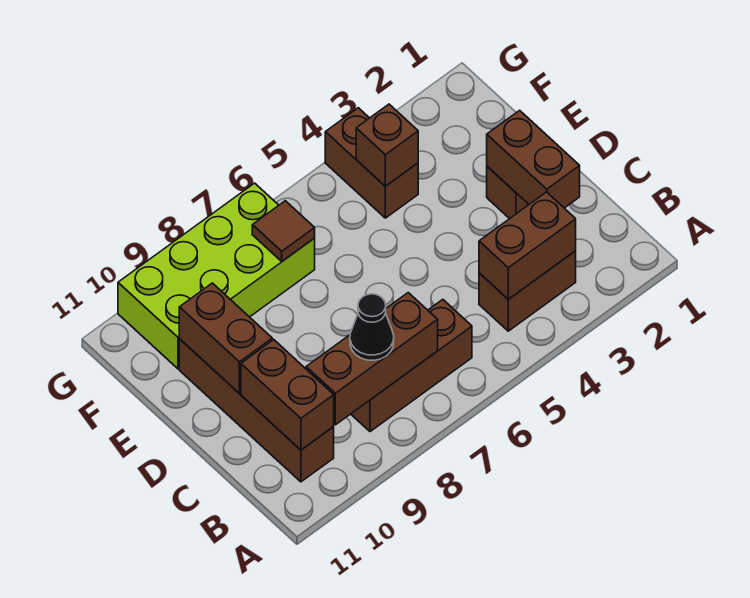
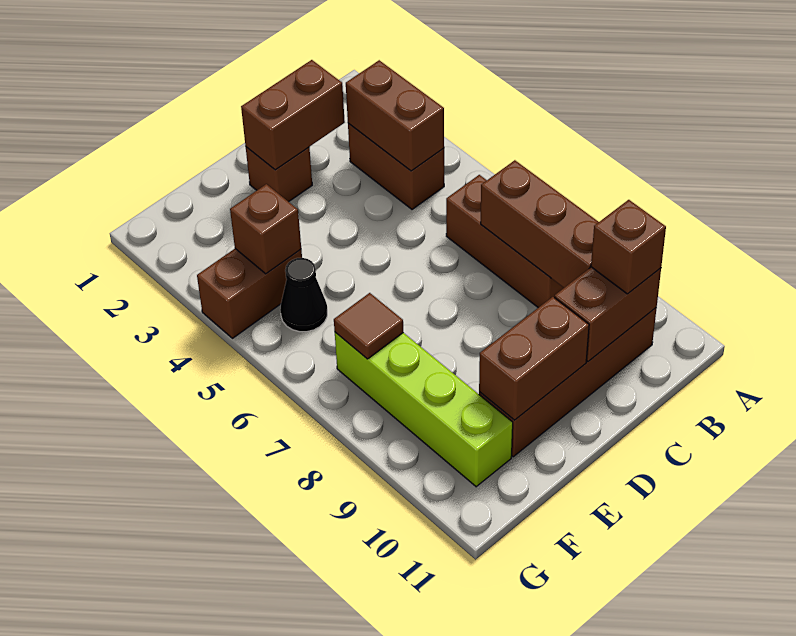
black 1x1 cone [350,294,394,360] -> black 1x1 cone moved to [280,258,327,332]
none -> brown 1x1 brick [591,200,666,294]
lime 2x4 brick [118,183,315,369] -> lime 1x4 brick [335,332,513,487]

